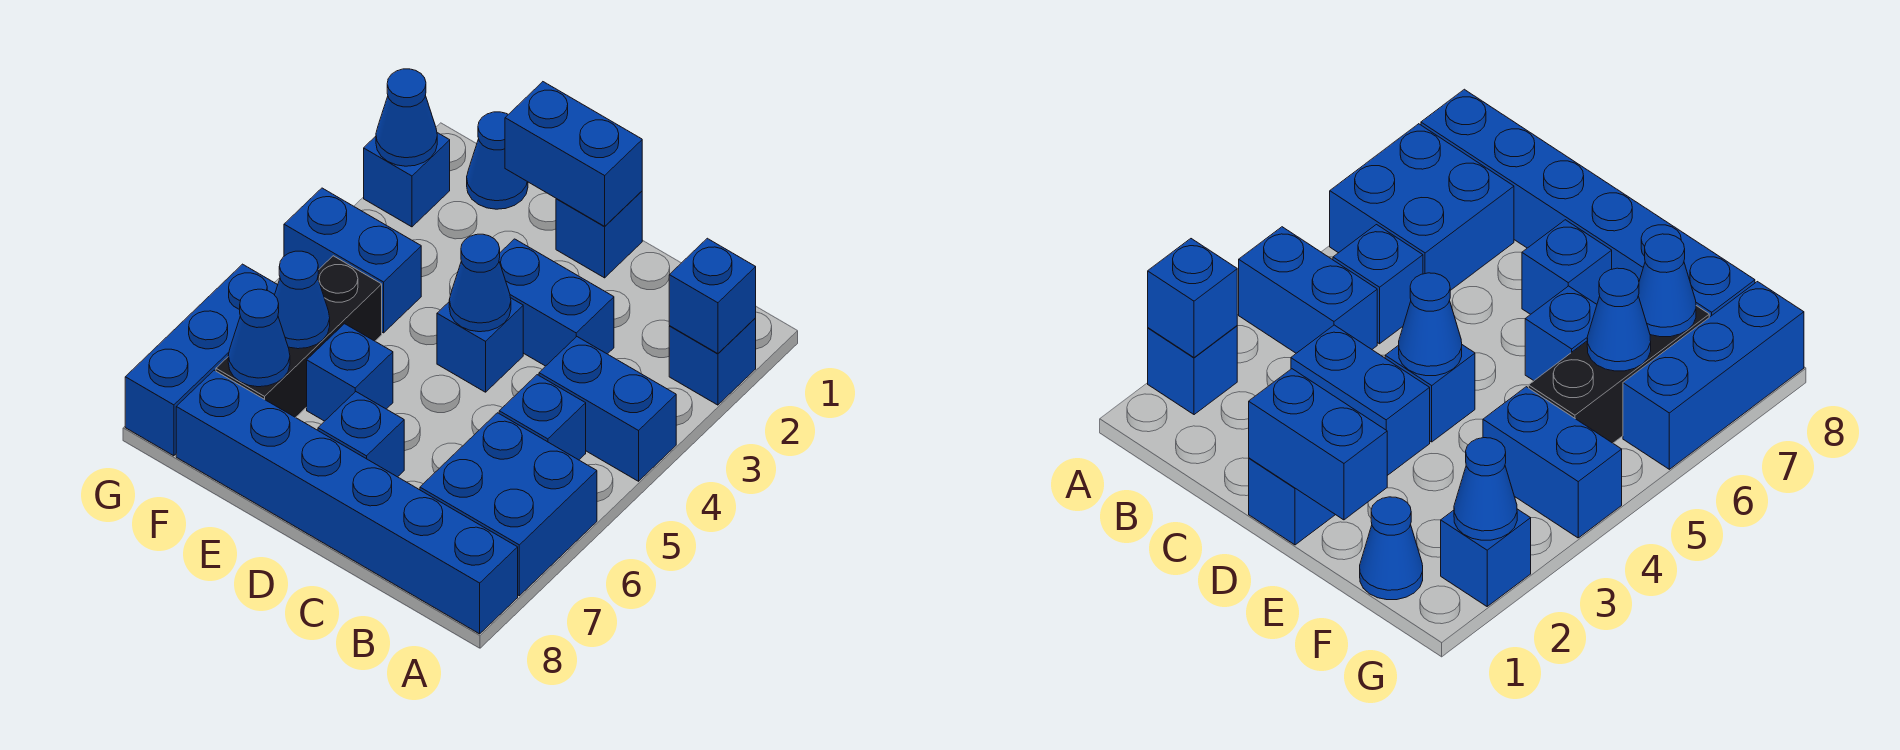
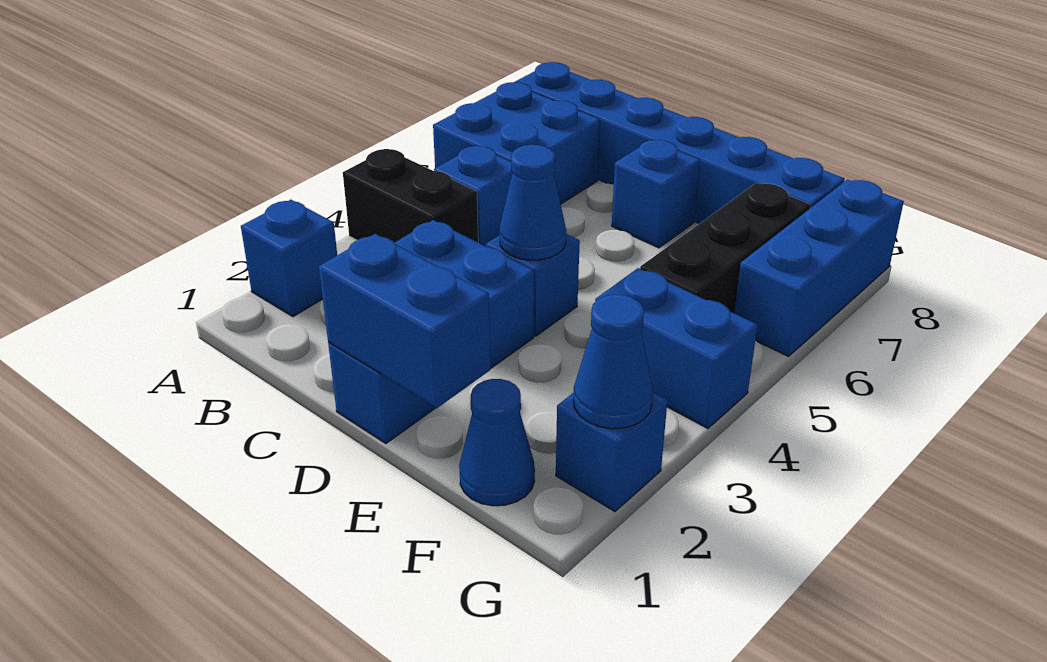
blue 1x1 brick [669,238,756,354] -> none
blue 1x2 brick [539,337,676,481] -> black 1x2 brick [343,149,478,243]
blue 1x1 brick [307,324,393,421] -> none
blue 1x1 cone [275,251,330,349] -> none
blue 1x1 cone [228,289,290,387] -> none

